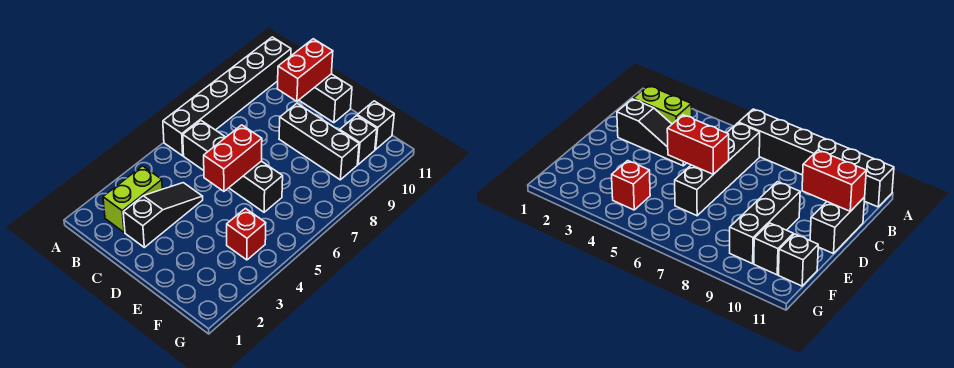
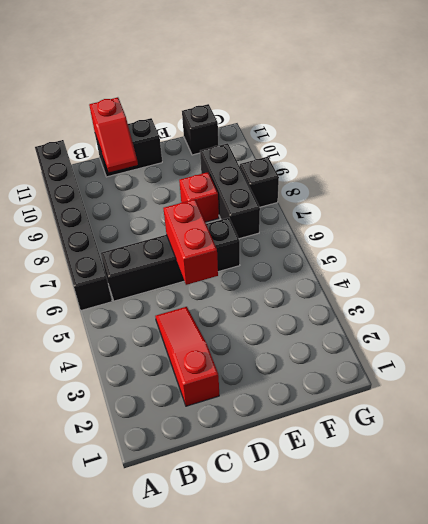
lime 1x2 brick [103,166,162,232] -> none
black 1x3 slope [123,183,203,247] -> red 1x3 slope [155,307,219,406]
red 1x2 brick [277,39,333,101] -> red 1x2 slope [89,97,138,172]
black 1x3 brick [279,104,359,180] -> black 1x3 brick turned to [200,143,260,239]
red 1x1 brick [227,208,266,260] -> red 1x1 brick moved to [179,172,219,222]
black 1x1 brick [340,116,377,164] -> black 1x1 brick moved to [240,157,279,207]

